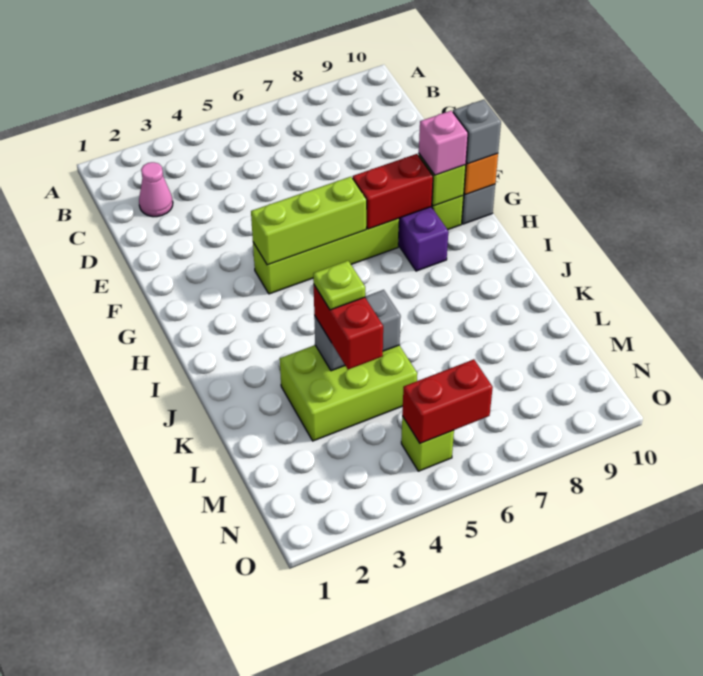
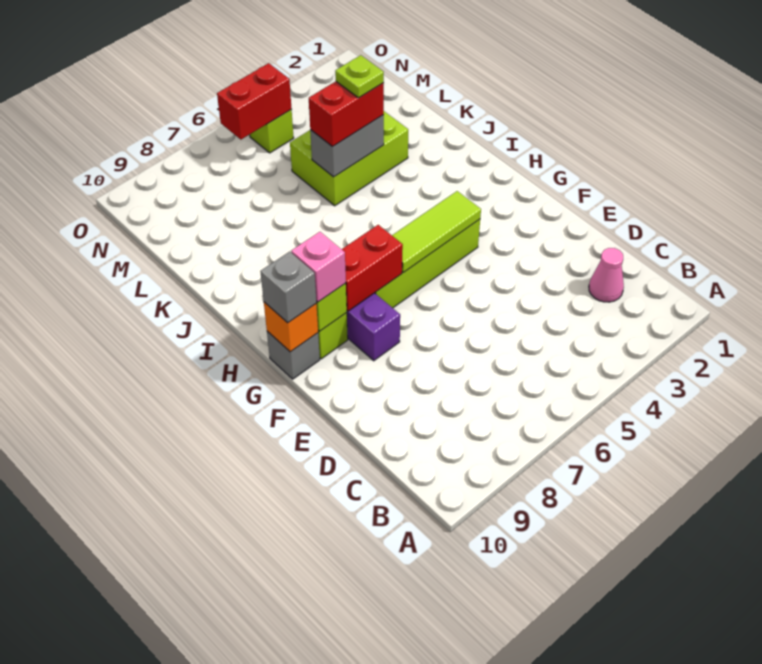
lime 1x3 brick [251,177,367,265] -> lime 1x3 tile [392,191,481,273]
red 1x2 brick [314,285,383,369] -> red 1x2 brick turned to [309,81,384,147]

